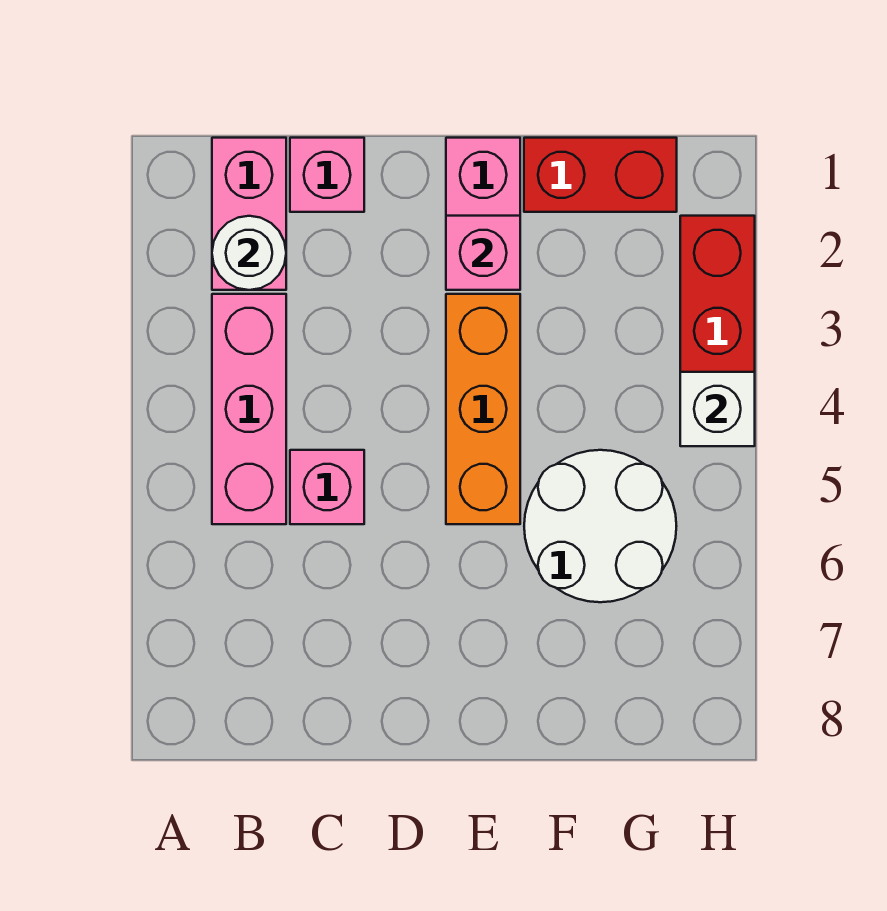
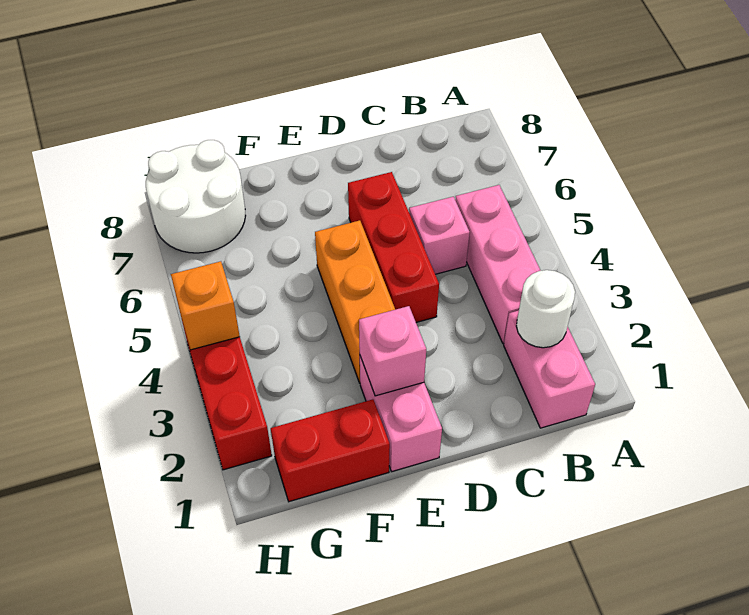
pink 1x1 brick [290,138,364,212] -> none
none -> red 1x3 brick [348,172,439,322]
white 2x2 round brick [524,450,676,602] -> white 2x2 round brick moved to [146,140,246,253]
white 1x1 brick [680,372,755,446] -> orange 1x1 brick [171,261,240,350]

